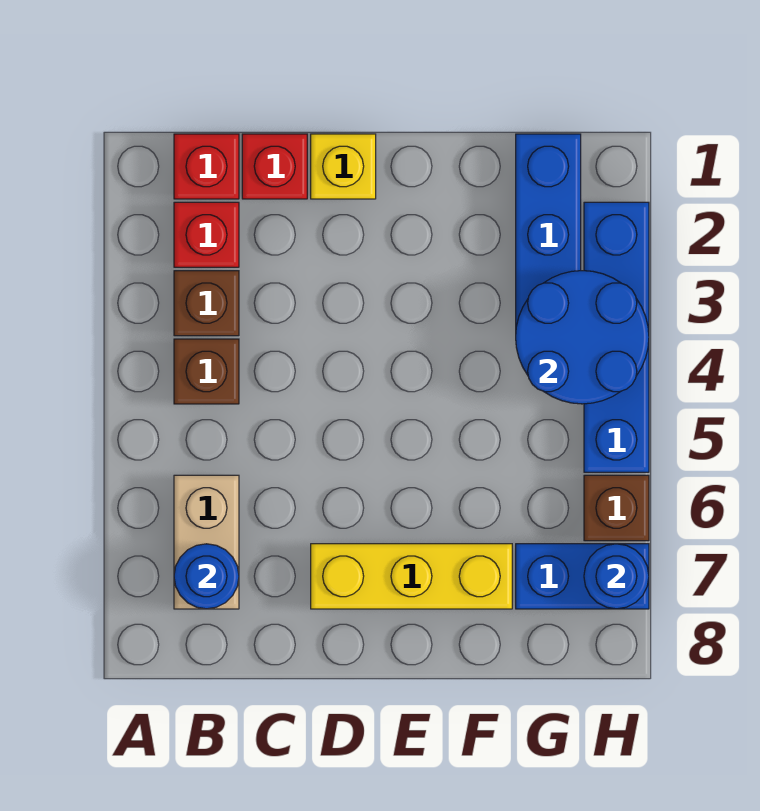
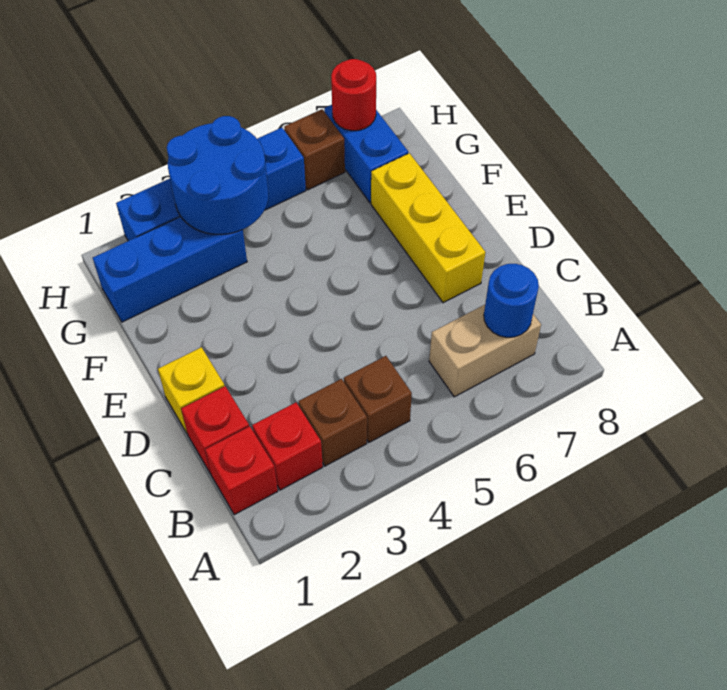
blue 1x1 round brick [584,544,649,609] -> red 1x1 round brick [331,59,376,131]

